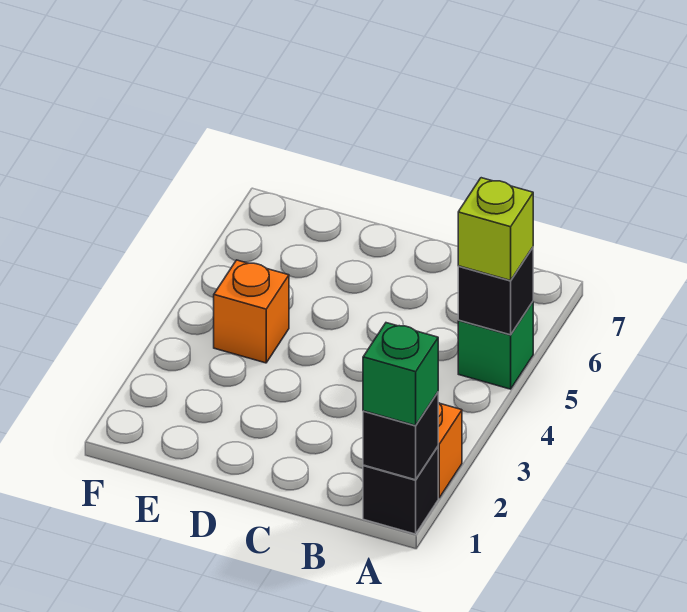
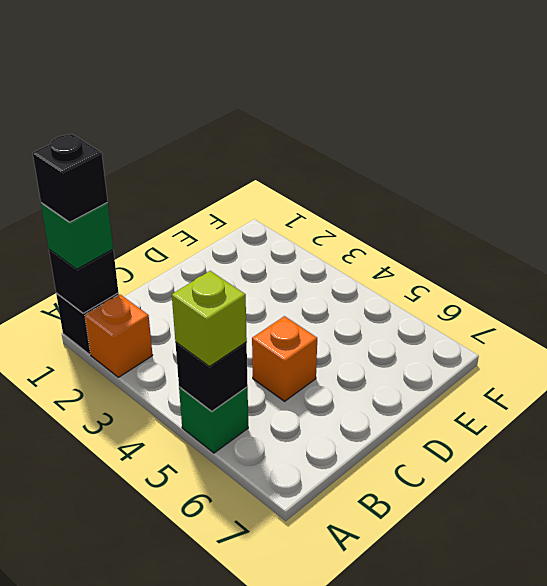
none -> black 1x1 brick [33,134,108,222]
orange 1x1 brick [214,260,289,363] -> orange 1x1 brick moved to [252,316,317,401]

